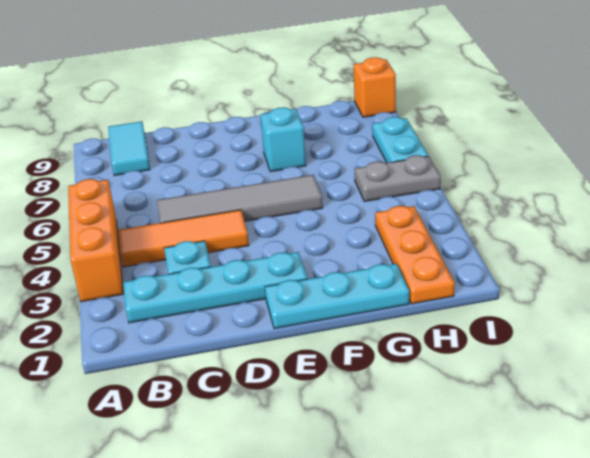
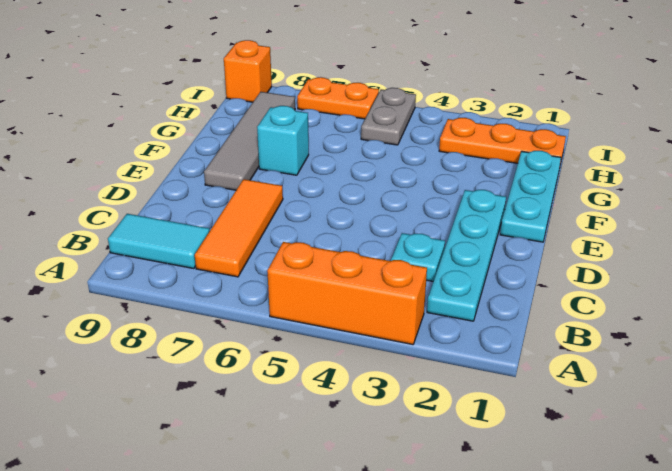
orange 1x3 tile [118,210,249,267] -> orange 1x3 tile moved to [195,179,283,277]
grey 1x4 tile [157,175,323,223] -> grey 1x4 tile moved to [204,92,295,190]
cyan 1x2 plate [372,117,428,163] -> orange 1x2 plate [297,77,379,119]

